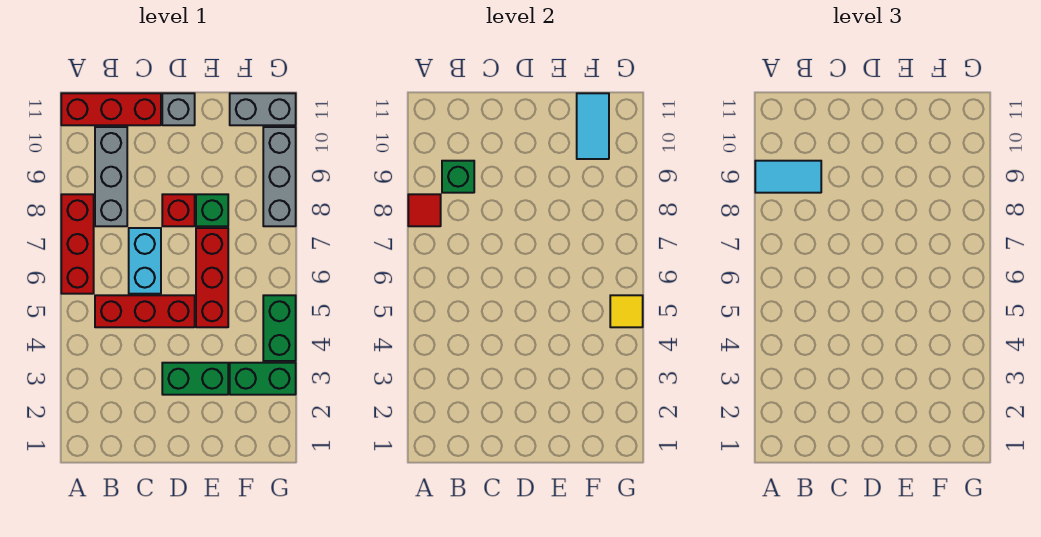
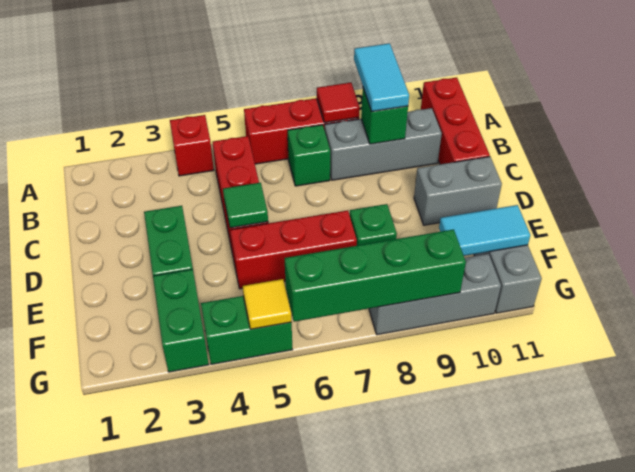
none -> green 1x1 brick [288,125,330,186]
cyan 1x2 brick [129,228,161,294] -> none
none -> green 1x1 tile [223,183,268,228]
red 1x1 brick [162,194,195,226] -> red 1x1 brick moved to [170,115,214,176]
grey 1x1 brick [162,93,195,125] -> grey 1x2 brick [414,157,502,225]
none -> green 1x4 brick [285,229,466,322]

